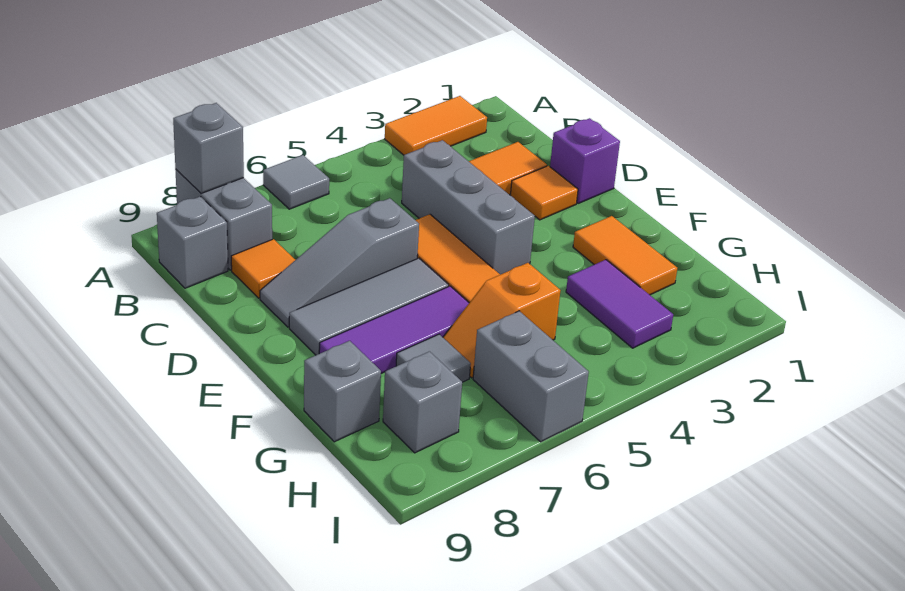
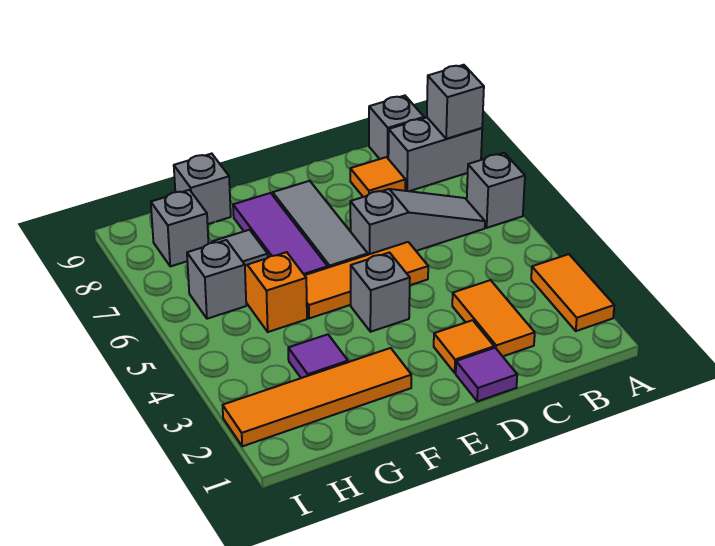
grey 1x1 tile [263,155,329,209] -> grey 1x1 brick [467,153,525,228]
grey 1x3 brick [402,140,535,275] -> grey 1x1 brick [351,253,410,332]
purple 1x1 brick [550,118,620,203] -> purple 1x1 tile [456,348,517,401]
grey 1x3 slope [260,198,419,327] -> grey 1x3 slope turned to [350,189,485,255]
orange 1x2 tile [573,216,677,295] -> orange 1x4 tile [223,348,411,446]
purple 1x2 tile [566,260,673,348] -> purple 1x1 tile [288,334,348,378]
grey 1x2 brick [473,311,589,442] -> grey 1x1 brick [187,240,246,319]

